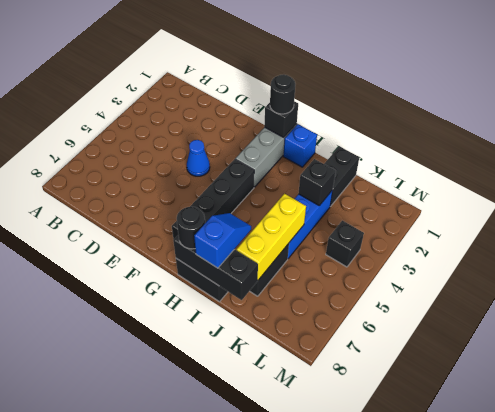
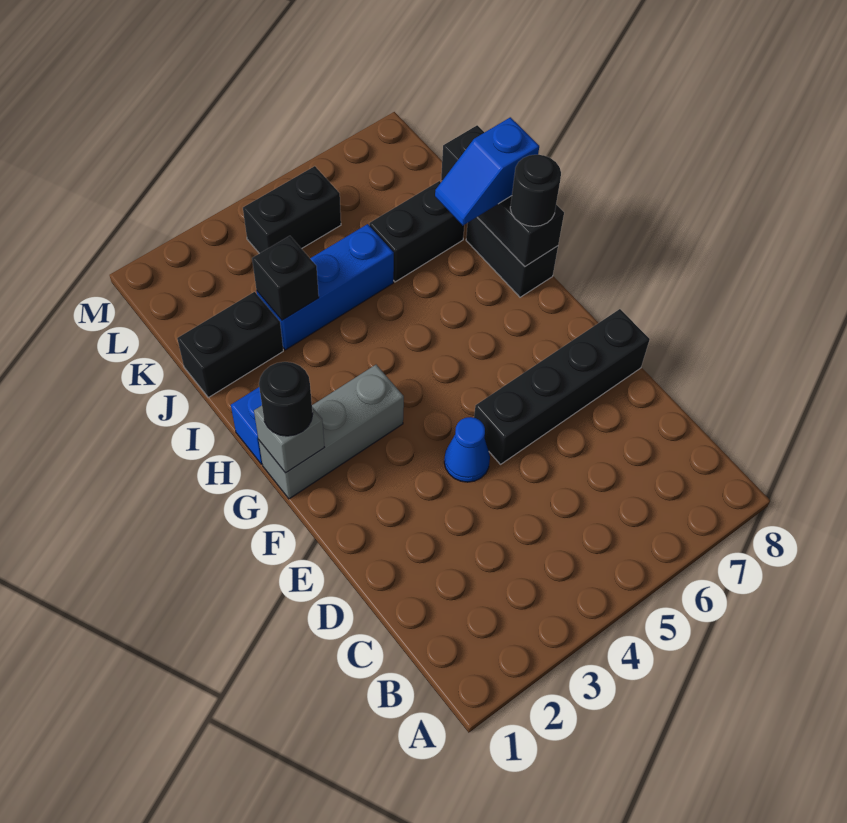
black 1x1 brick [264,101,298,137] -> grey 1x1 brick [254,406,324,473]
black 1x4 brick [172,159,254,240] -> black 1x4 brick moved to [474,309,650,464]
yellow 1x3 brick [236,194,306,280] -> none
black 1x1 brick [326,220,364,267] -> black 1x2 brick [243,166,341,254]

